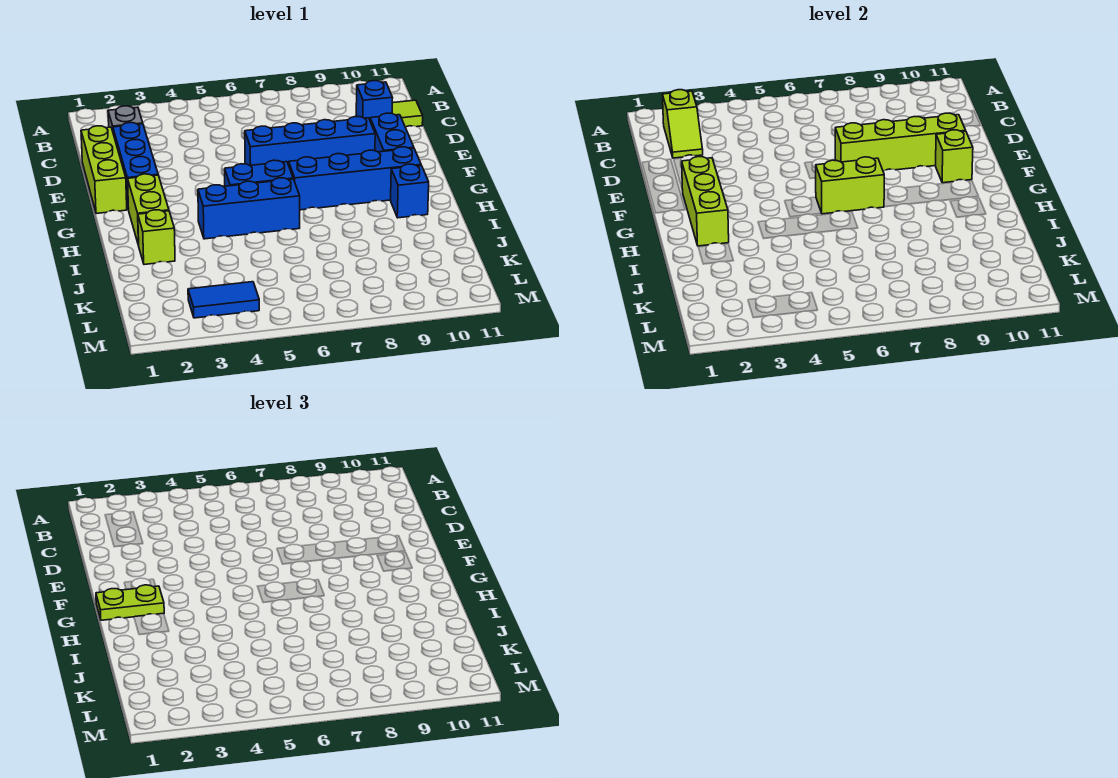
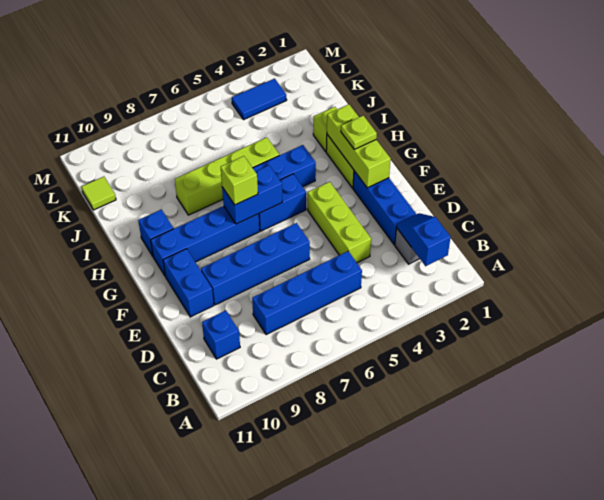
lime 1x2 slope [662,90,703,158] -> blue 1x2 slope [397,213,451,266]
none -> blue 1x4 brick [252,251,362,335]
lime 1x1 tile [392,100,423,127] -> lime 1x1 tile moved to [82,177,116,210]
lime 1x3 brick [81,126,127,214] -> lime 1x3 brick moved to [308,182,371,263]
lime 1x4 brick [835,113,966,171] -> lime 1x4 brick moved to [175,137,279,215]
lime 1x1 brick [936,130,973,183] -> lime 1x1 brick moved to [221,156,258,205]
lime 1x2 plate [96,585,164,620] -> lime 1x1 plate [341,116,377,149]
lime 1x2 brick [816,157,884,214] -> blue 1x2 brick [222,165,282,224]

